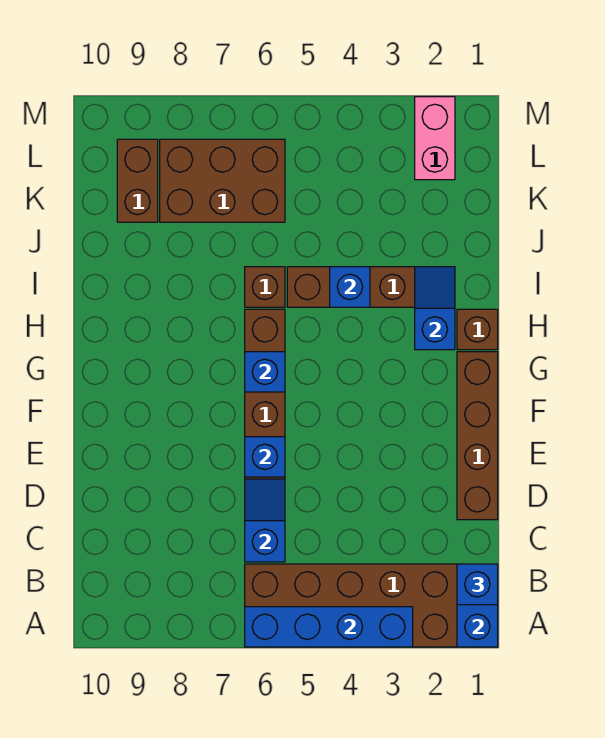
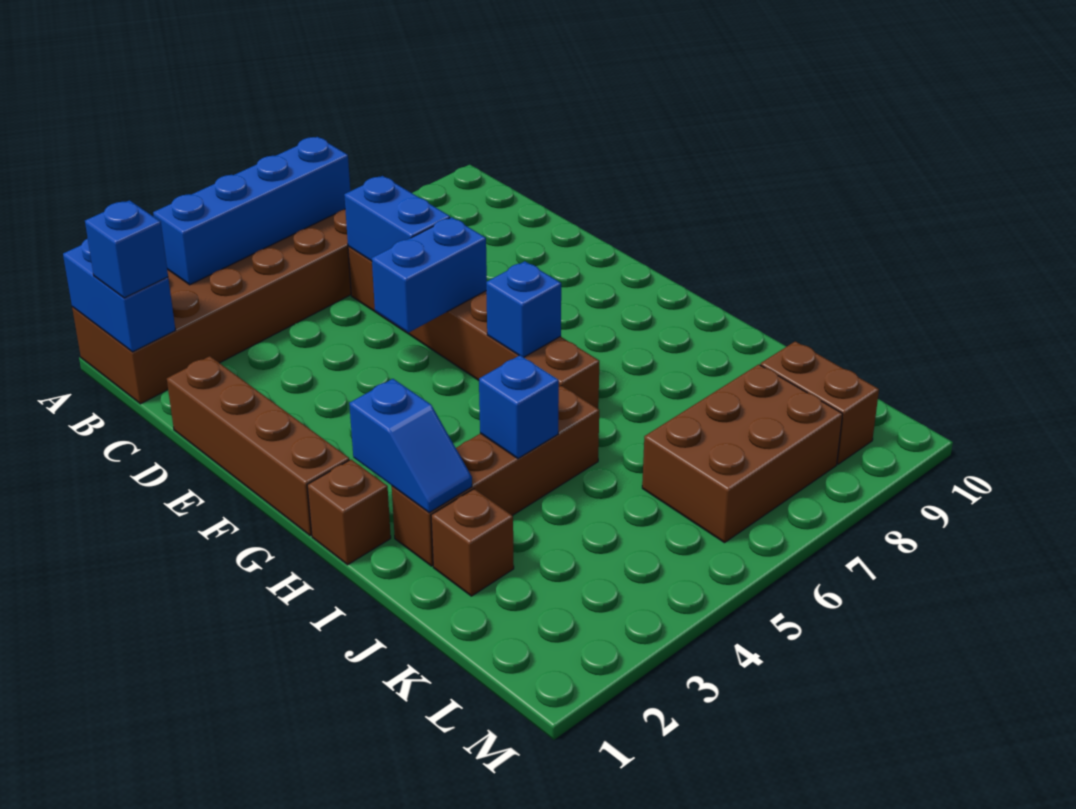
blue 1x2 slope [245,479,285,562] -> blue 1x2 brick [344,176,450,261]
blue 1x1 brick [245,437,285,477] -> blue 1x2 brick [372,217,487,333]
brown 1x1 brick [245,267,285,307] -> brown 1x1 brick moved to [431,489,514,596]
pink 1x2 brick [415,97,455,180] -> none

